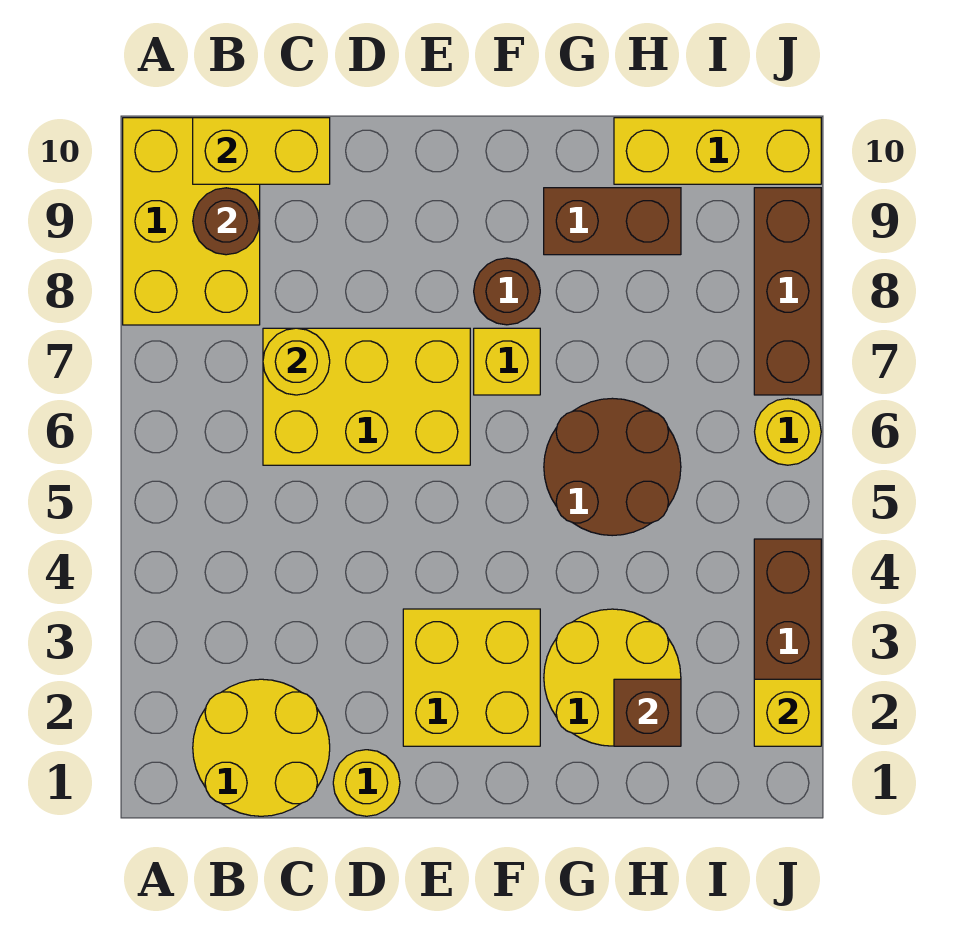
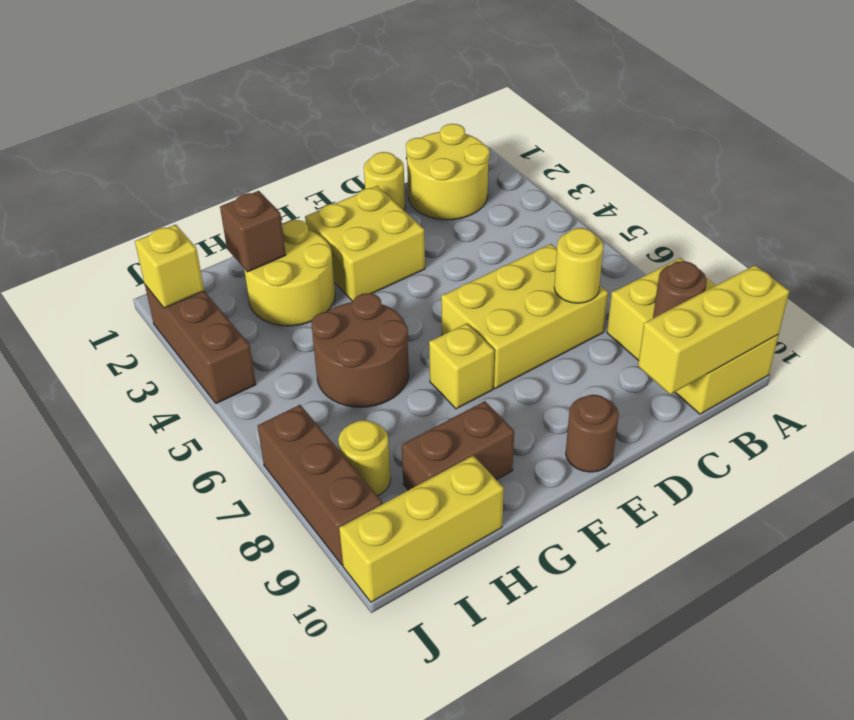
yellow 1x2 brick [193,118,330,184] -> yellow 1x3 brick [638,265,789,394]
brown 1x1 round brick [474,258,540,325] -> brown 1x1 round brick moved to [566,395,619,472]
yellow 1x1 round brick [755,399,821,465] -> yellow 1x1 round brick moved to [338,420,391,496]

